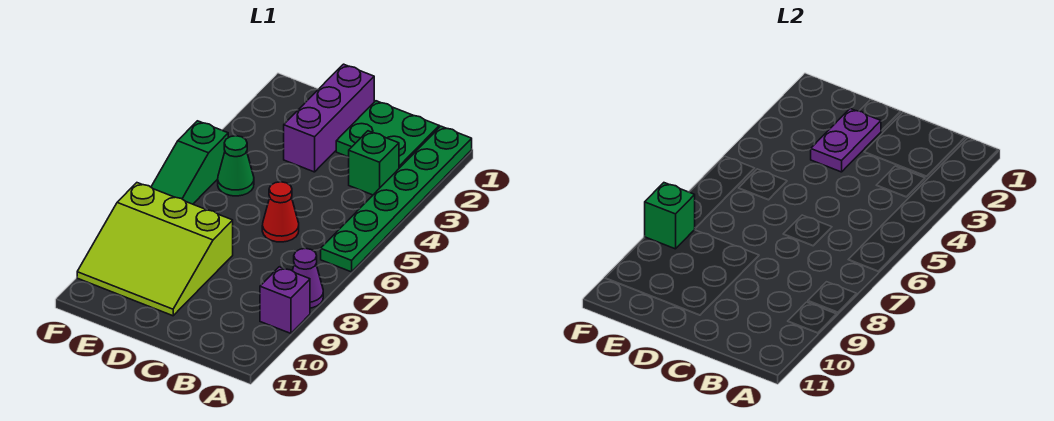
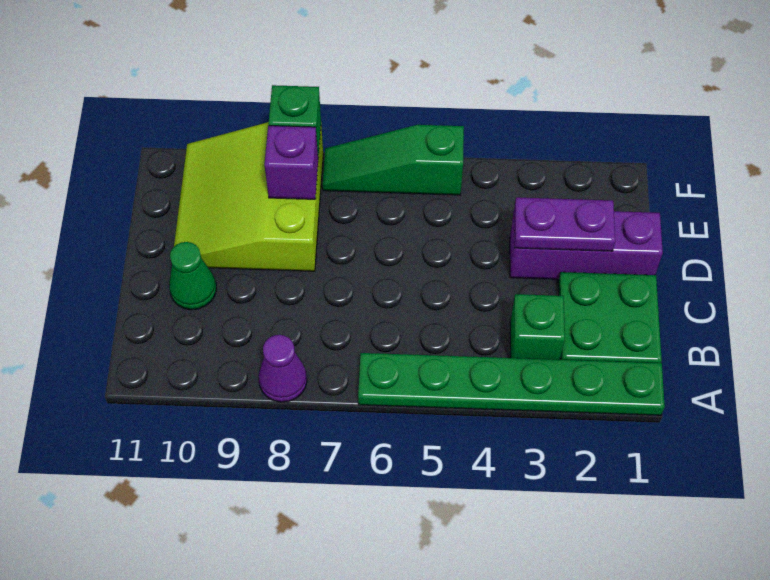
purple 1x1 brick [260,267,310,333] -> purple 1x1 brick moved to [264,126,318,199]
red 1x1 cone [262,182,299,242] -> none
green 1x1 cone [218,136,254,196] -> green 1x1 cone moved to [169,242,216,310]

